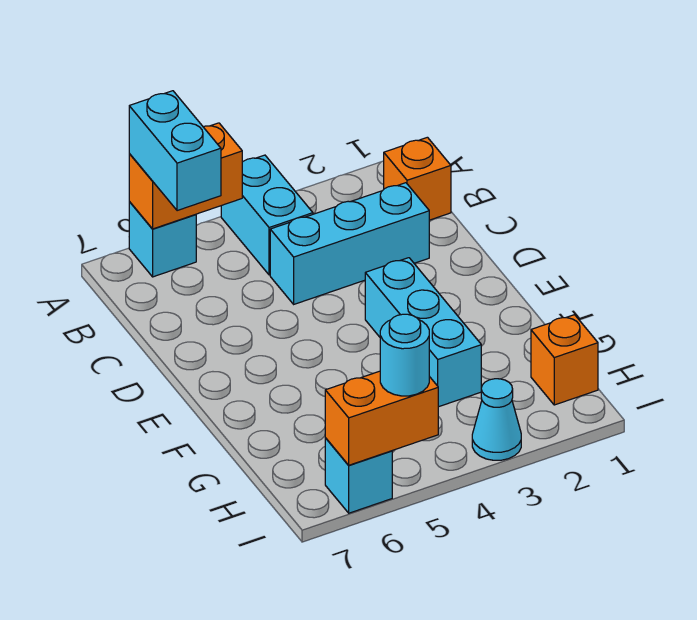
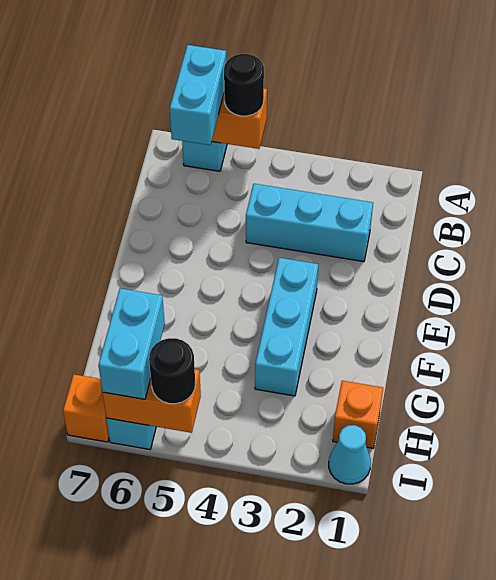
cyan 1x2 brick [221,155,313,275] -> cyan 1x2 brick moved to [98,288,165,399]
none -> black 1x1 round brick [224,54,264,116]
orange 1x1 brick [384,137,451,220] -> orange 1x1 brick moved to [63,374,109,442]
cyan 1x1 cone [472,379,521,460] -> cyan 1x1 cone moved to [329,425,371,484]
cyan 1x1 round brick [380,314,429,396] -> black 1x1 round brick [149,338,195,404]

